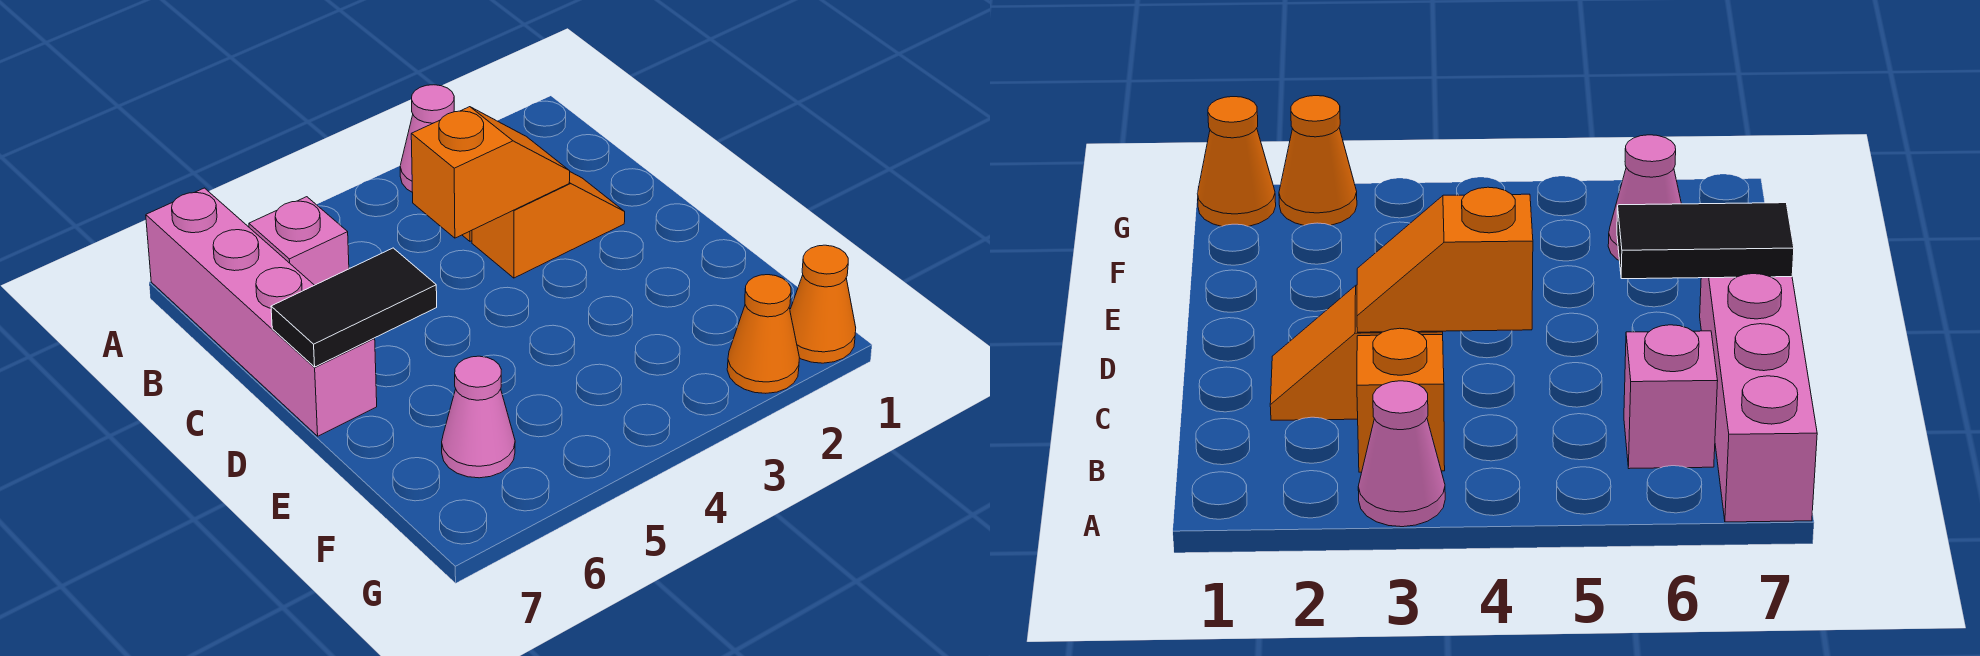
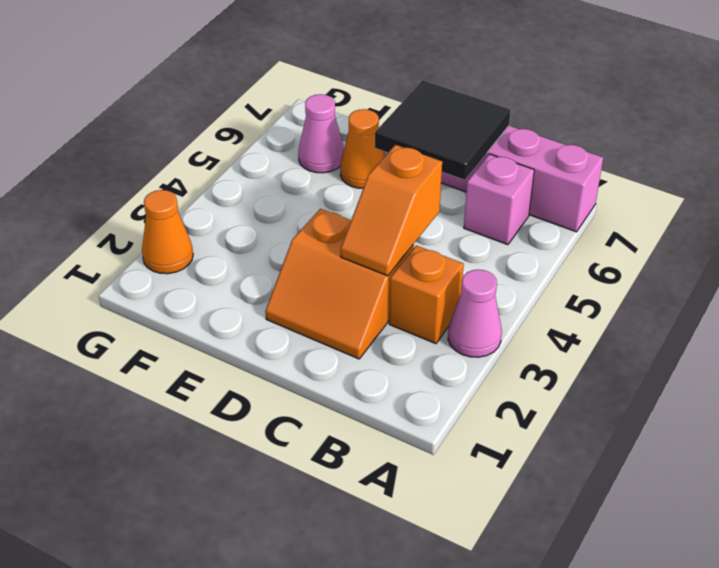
orange 1x2 slope [472,172,625,278] -> orange 2x2 slope [265,209,414,359]
black 1x2 tile [271,248,437,367] -> black 2x2 tile [375,80,511,180]
orange 1x1 cone [790,245,856,363] -> orange 1x1 cone moved to [340,109,385,188]

